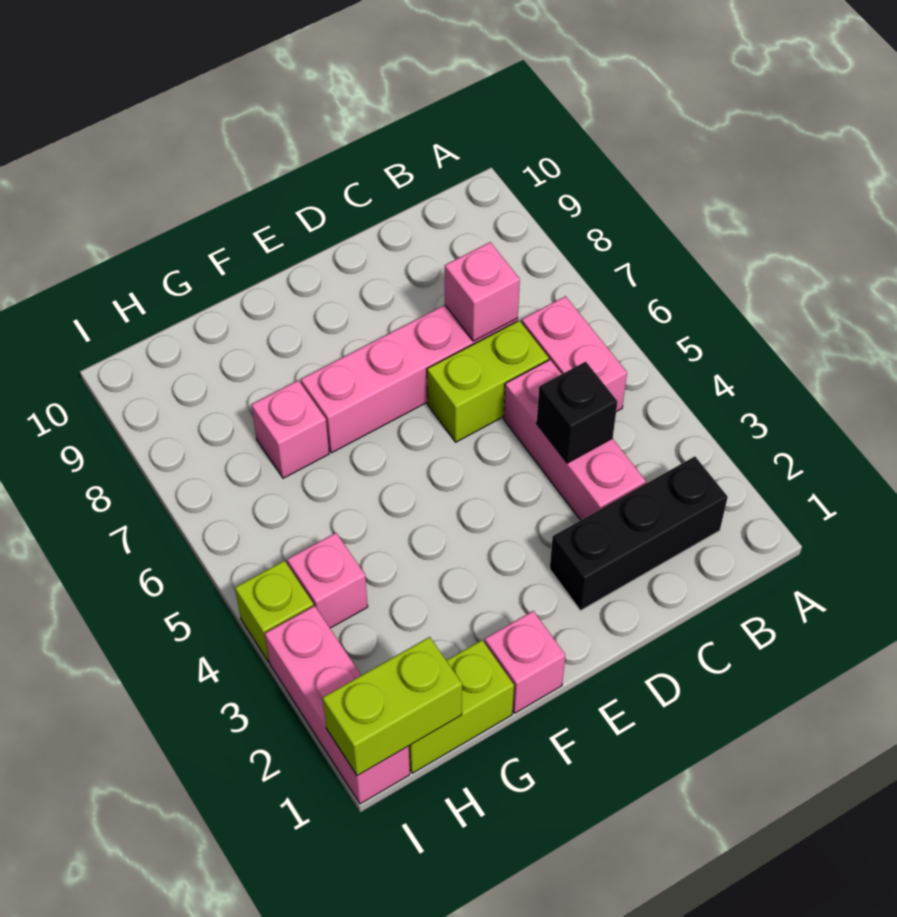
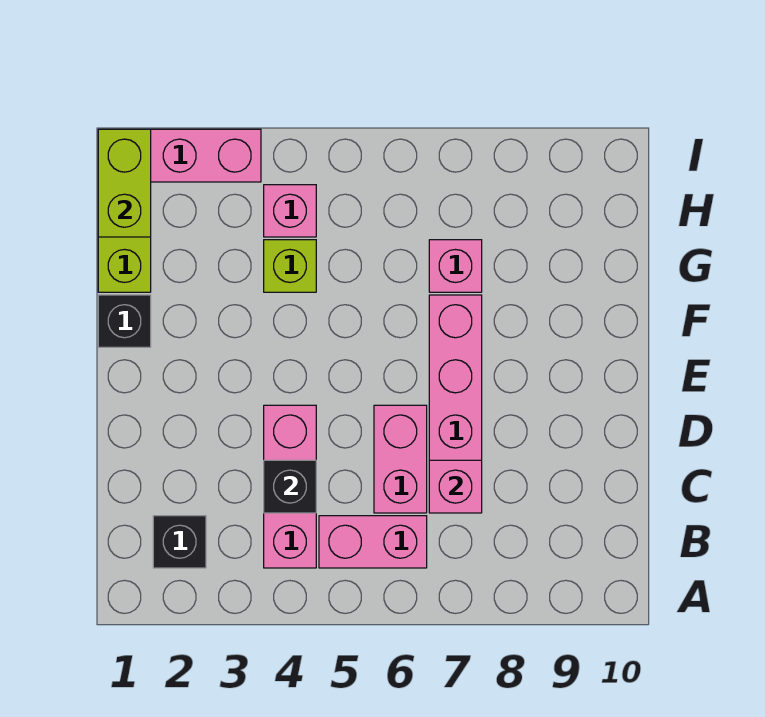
black 1x3 brick [550,456,728,611] -> black 1x1 brick [153,516,206,568]
pink 1x3 brick [504,360,646,520] -> pink 1x3 brick turned to [264,405,316,568]
lime 1x2 brick [427,321,549,442] -> pink 1x2 brick [374,405,427,513]
pink 1x1 brick [485,611,565,713] -> black 1x1 brick [98,295,151,347]
lime 1x1 brick [235,561,314,662] -> lime 1x1 brick moved to [264,240,316,292]

